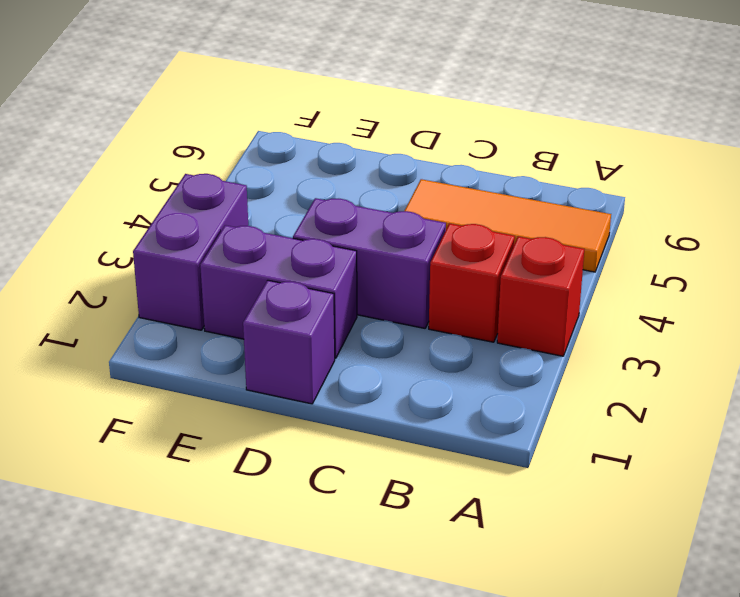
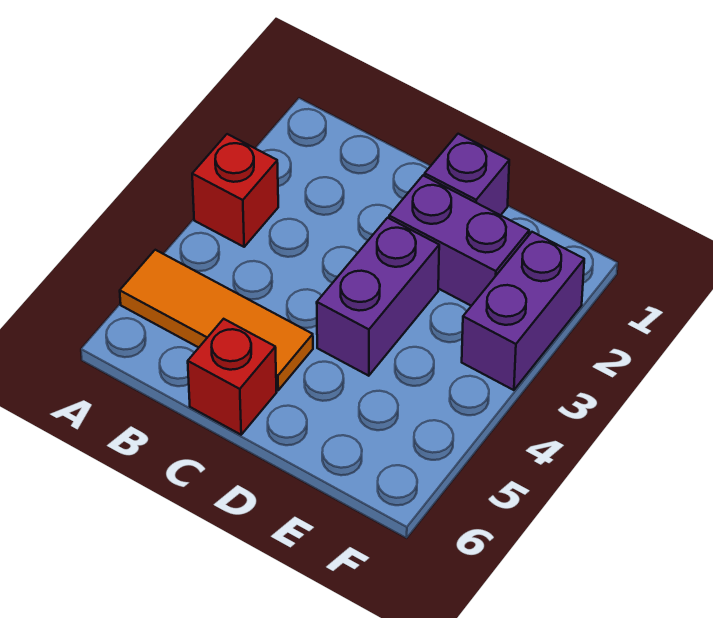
red 1x1 brick [429,223,515,342] -> red 1x1 brick moved to [188,319,276,435]
purple 1x2 brick [293,198,446,328] -> purple 1x2 brick turned to [317,218,439,376]

